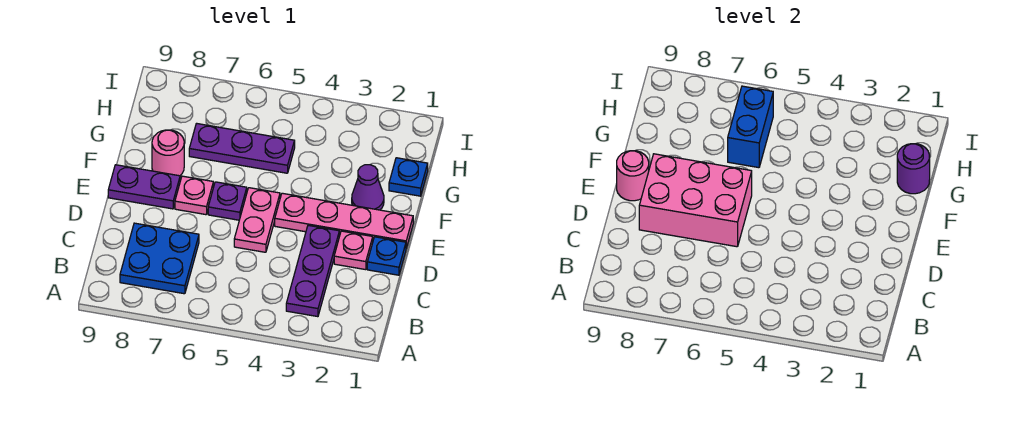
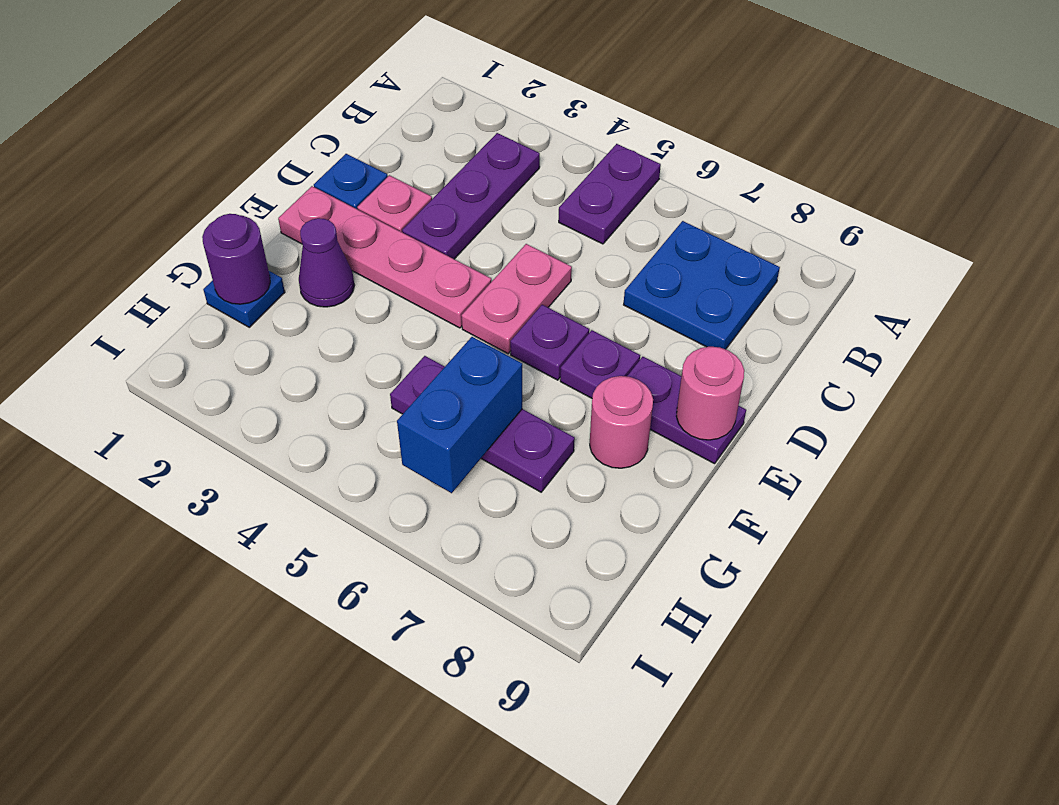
none -> purple 1x2 plate [559,144,661,244]
pink 2x3 brick [639,154,752,247] -> none
pink 1x1 plate [175,176,213,215] -> purple 1x1 plate [560,330,640,398]

